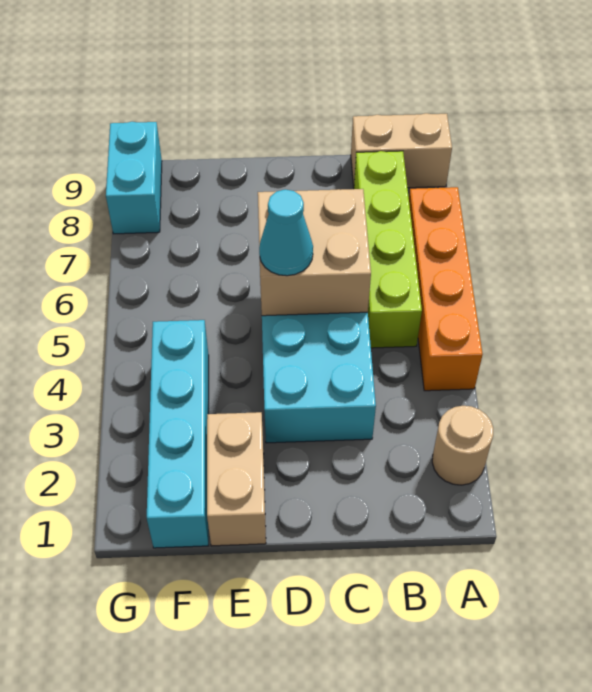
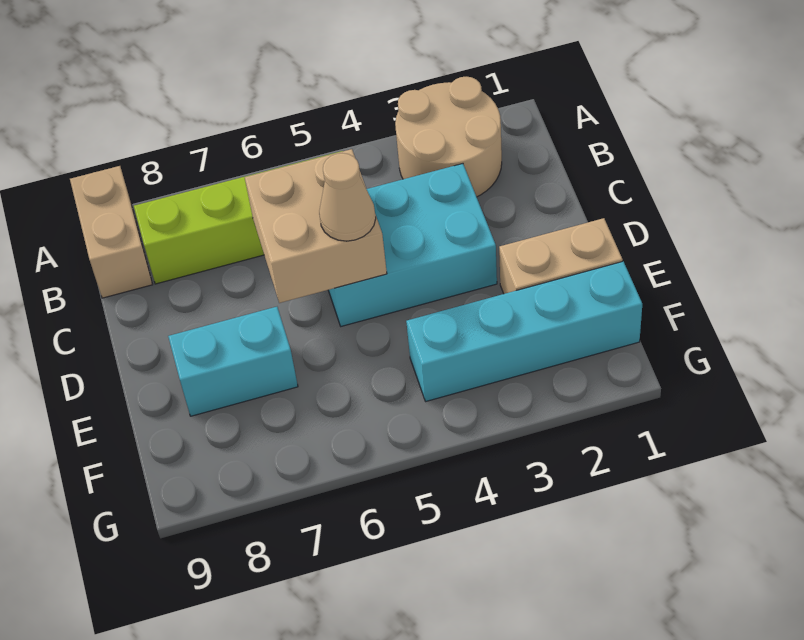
tan 1x1 round brick [432,406,493,485] -> tan 2x2 round brick [395,77,502,197]
orange 1x4 brick [409,187,483,391] -> none
cyan 1x1 cone [259,190,313,276] -> tan 1x1 cone [319,153,376,241]
cyan 1x2 brick [106,122,162,234] -> cyan 1x2 brick moved to [168,307,298,416]

